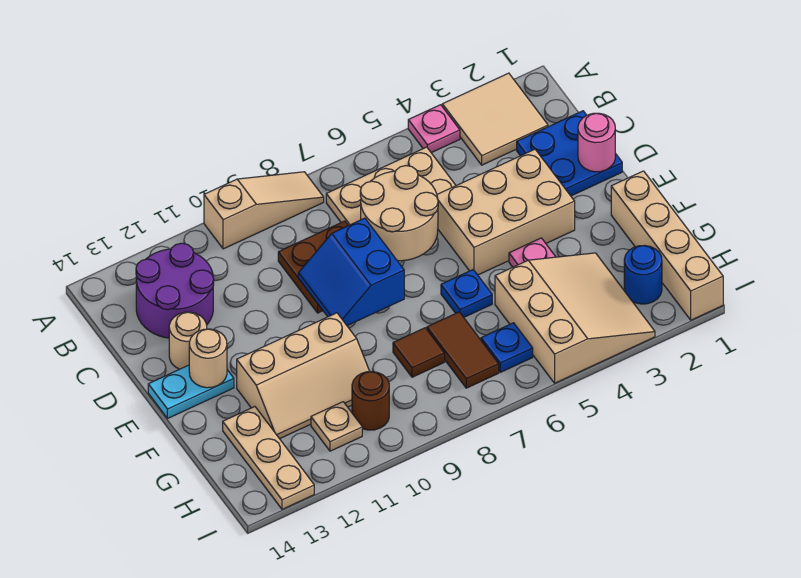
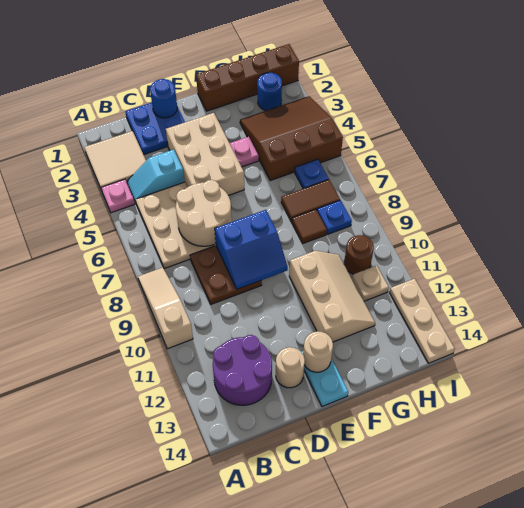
none -> cyan 1x2 slope [127,149,185,202]
pink 1x1 round brick [578,113,615,172] -> blue 1x1 round brick [150,79,177,118]
tan 1x4 brick [611,171,723,320] -> brown 1x4 brick [196,44,299,111]
blue 1x1 plate [441,270,492,317] -> blue 1x1 plate moved to [317,200,352,234]
tan 3x3 slope [495,253,655,383] -> brown 3x3 slope [240,96,343,181]
tan 1x3 plate [223,407,314,509] -> tan 1x3 plate turned to [390,279,455,363]

